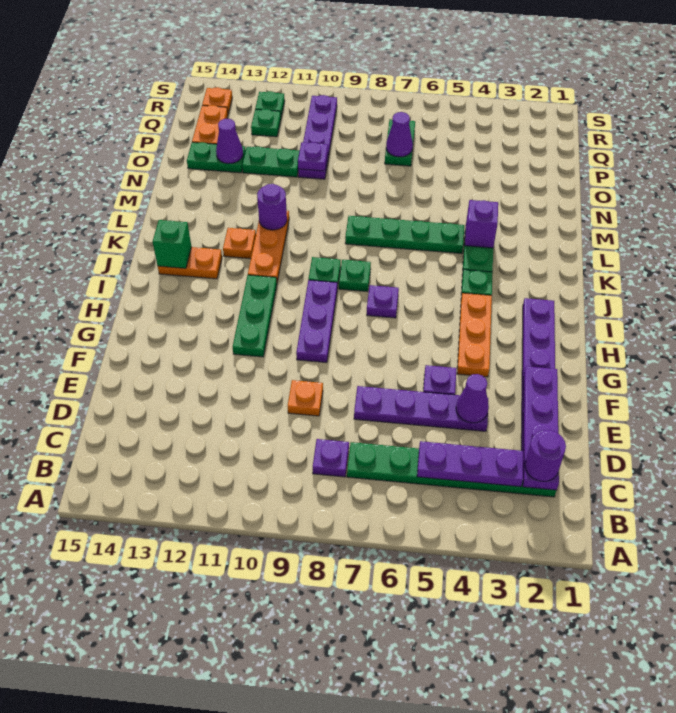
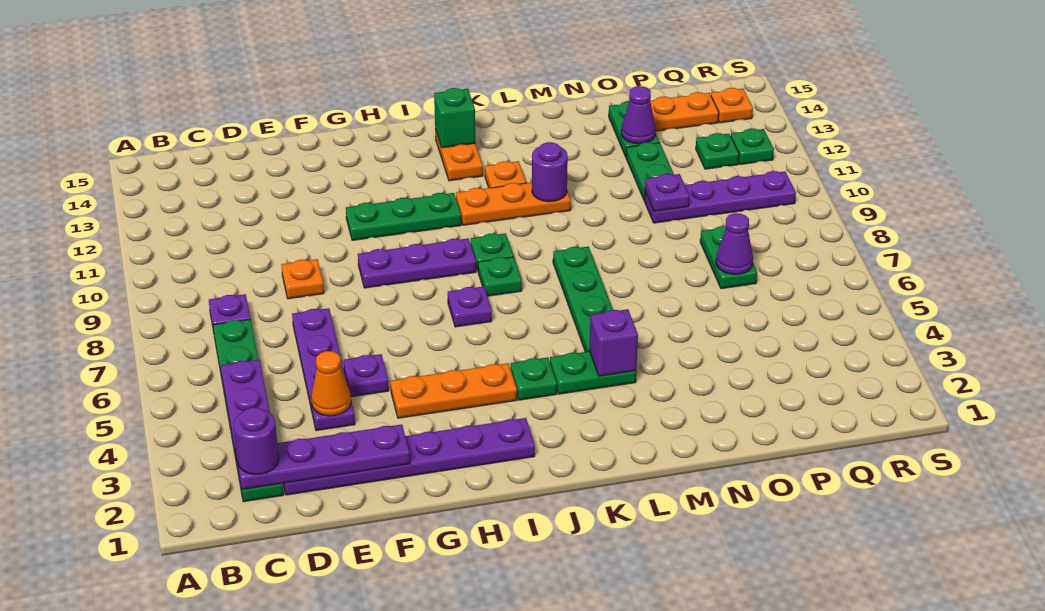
purple 1x1 cone [456,374,489,423] -> orange 1x1 cone [311,351,351,416]
green 1x2 plate [385,119,415,166] -> green 1x2 plate turned to [700,226,757,289]

